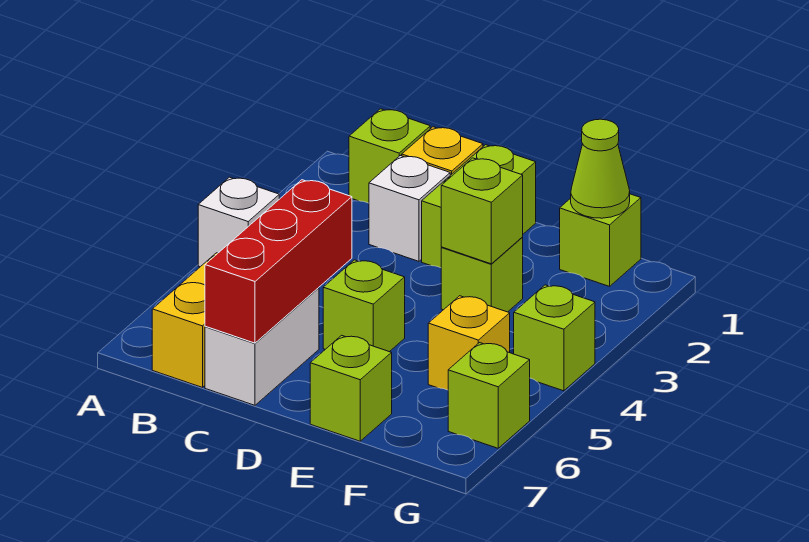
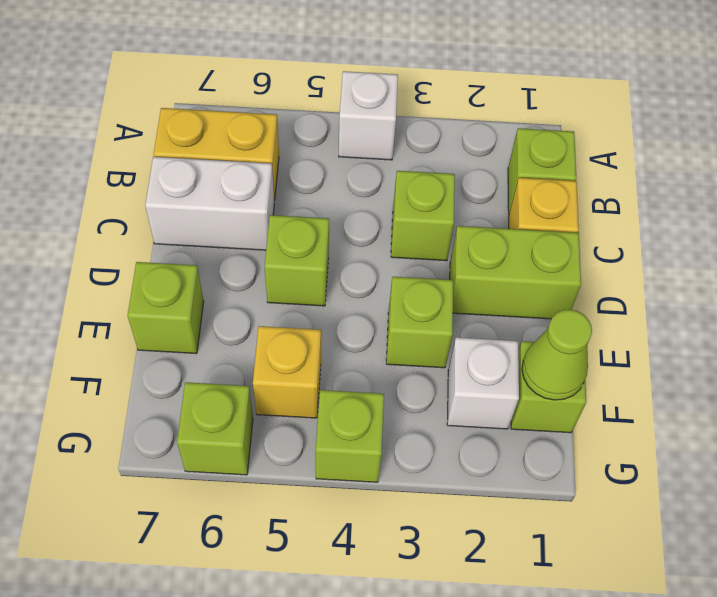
white 1x1 brick [369,156,450,261] -> white 1x1 brick moved to [447,337,519,429]
red 1x3 brick [205,180,352,343] -> none
lime 1x1 brick [441,158,523,264] -> lime 1x1 brick moved to [391,171,455,261]

